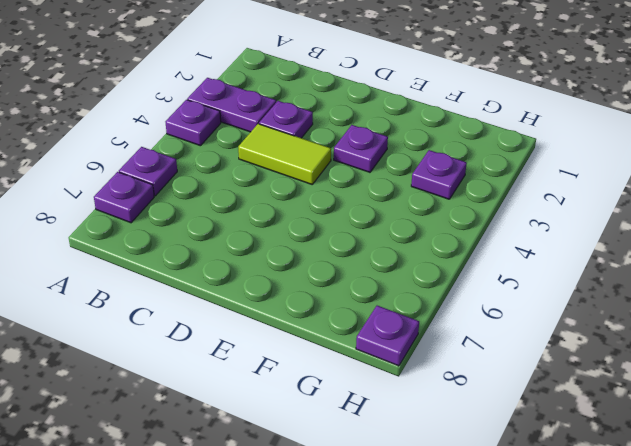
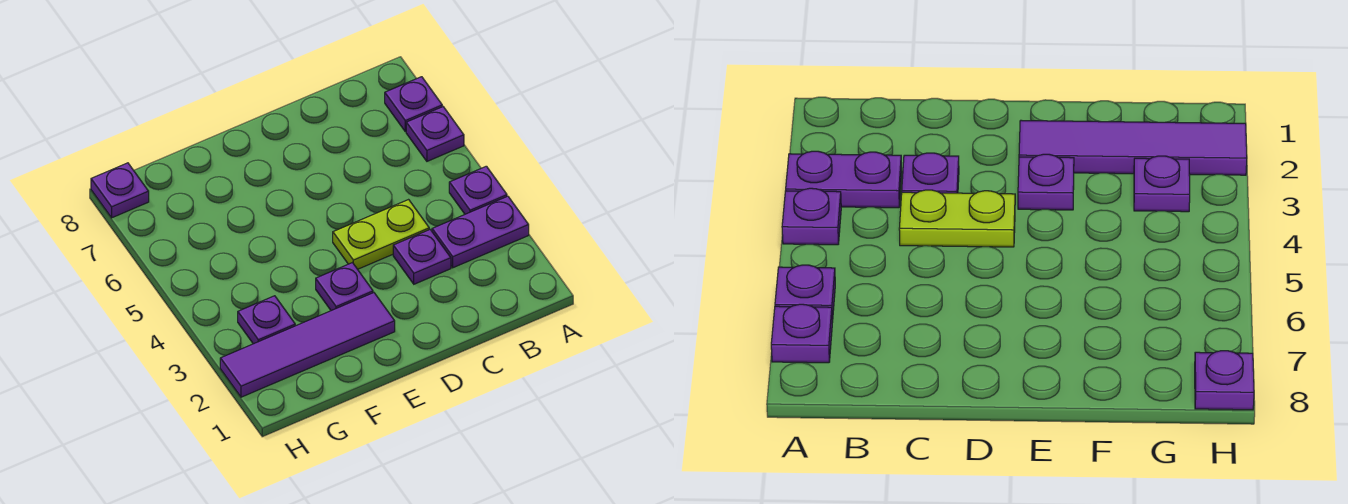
lime 1x2 tile [238,124,331,184] -> lime 1x2 plate [333,200,429,269]
none -> purple 1x4 tile [220,293,395,397]

